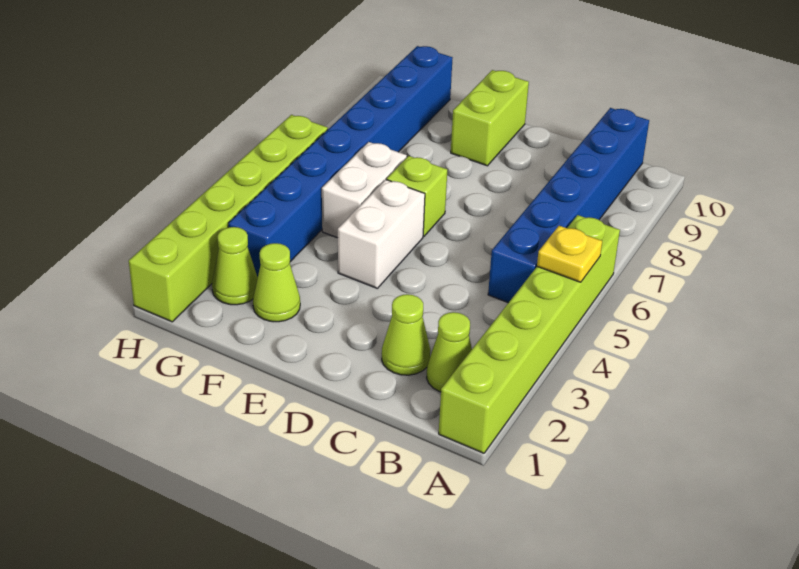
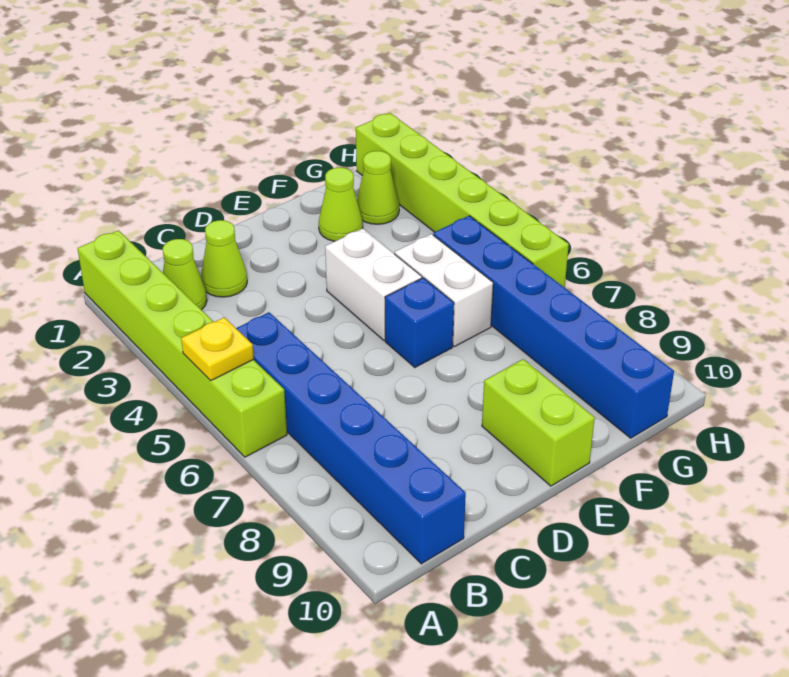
lime 1x1 brick [387,156,447,236] -> blue 1x1 brick [385,278,454,367]
blue 1x8 brick [228,46,452,277] -> blue 1x6 brick [433,216,674,438]

